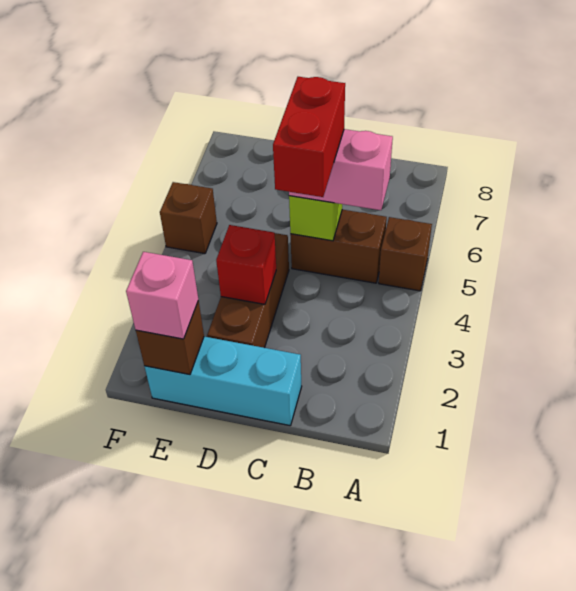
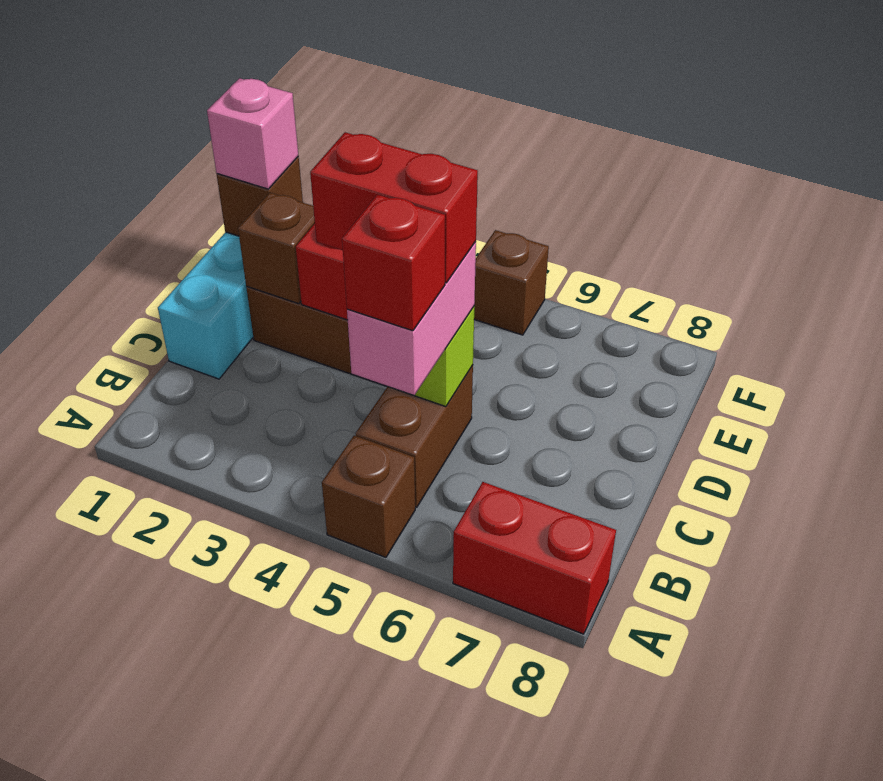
none -> red 1x2 brick [453,482,616,634]
none -> red 1x1 brick [342,194,445,331]
none -> brown 1x1 brick [238,193,315,304]

